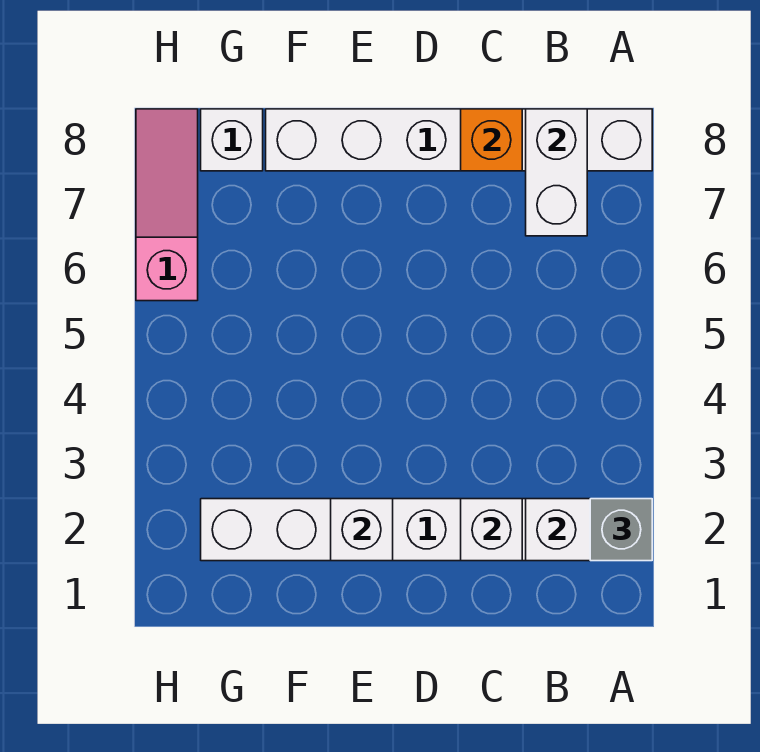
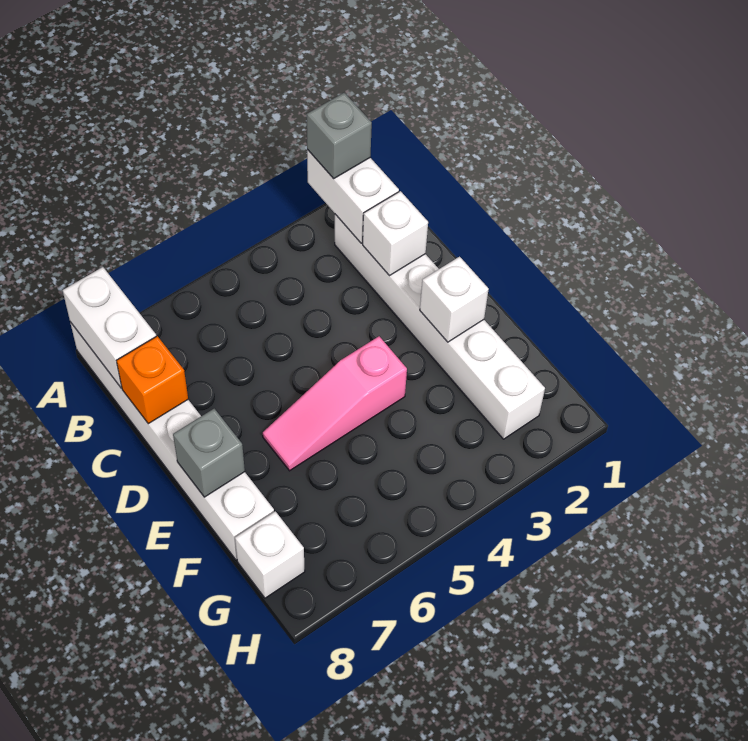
white 1x2 brick [526,109,587,236] -> white 1x2 brick turned to [63,267,156,388]
none -> grey 1x1 brick [173,409,245,497]
pink 1x3 slope [136,109,198,301] -> pink 1x3 slope moved to [263,336,407,471]

